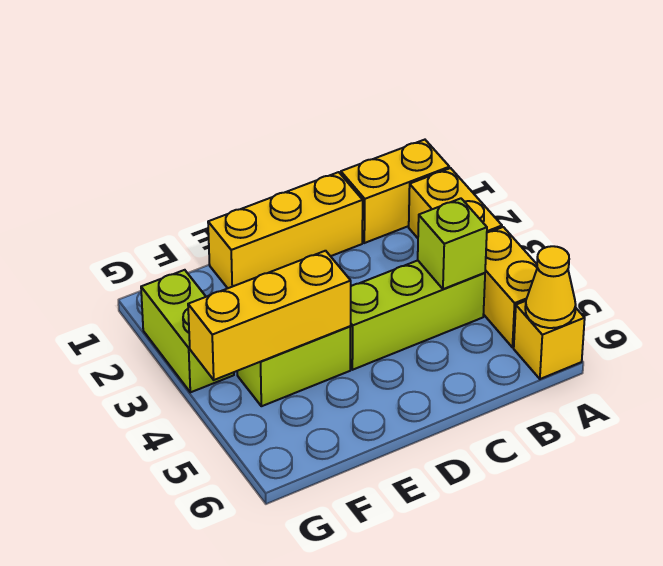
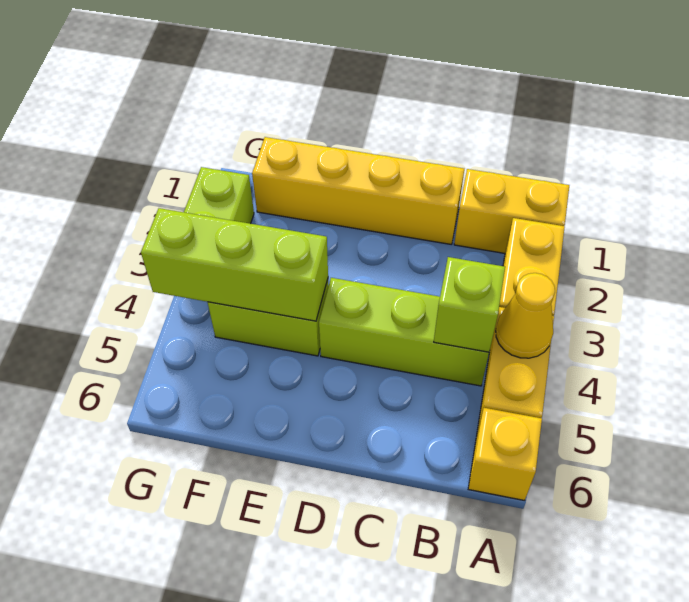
yellow 1x1 cone [525,246,576,328] -> yellow 1x1 cone moved to [496,273,555,358]
yellow 1x3 brick [208,172,363,288] -> yellow 1x4 brick [252,137,464,244]
yellow 1x3 brick [188,251,351,380] -> lime 1x3 brick [141,208,328,321]

